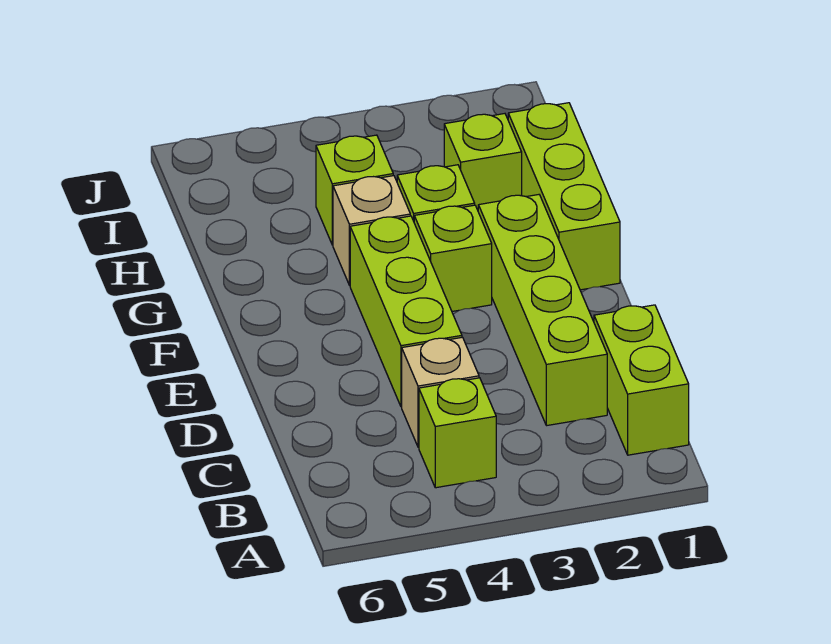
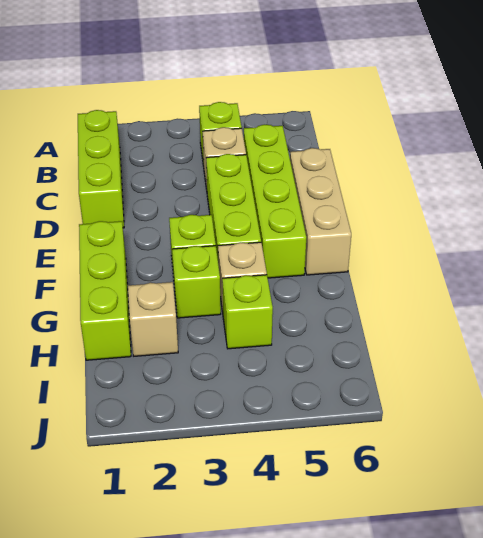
lime 1x2 brick [594,305,689,455] -> lime 1x3 brick [78,110,124,228]
lime 1x4 brick [478,195,607,426] -> lime 1x4 brick moved to [244,124,306,278]
none -> tan 1x3 brick [290,148,351,275]
lime 1x1 brick [444,114,522,210] -> tan 1x1 brick [128,282,178,356]

